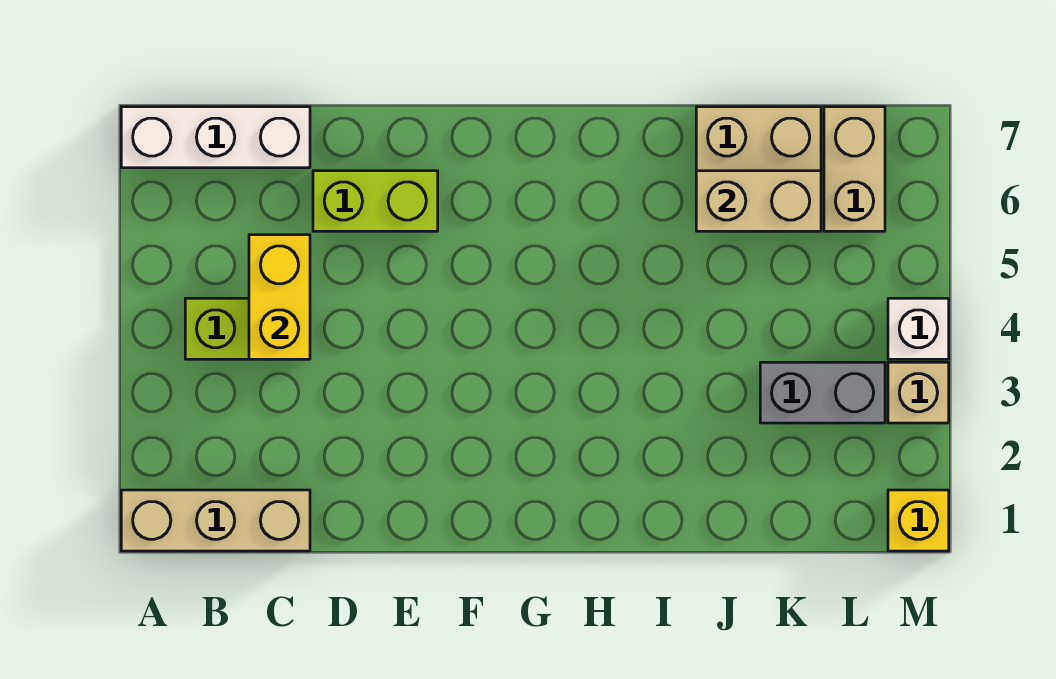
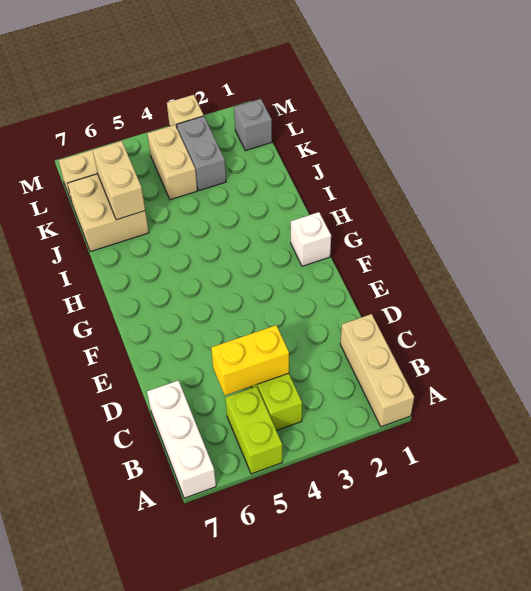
lime 1x2 brick [313,171,438,231] -> lime 1x2 brick moved to [225,386,282,474]
none -> tan 1x2 brick [148,125,197,200]
none -> grey 1x1 brick [234,99,272,151]
yellow 1x1 brick [888,490,949,551] -> none
white 1x1 brick [888,298,949,359] -> white 1x1 brick moved to [291,212,331,266]

